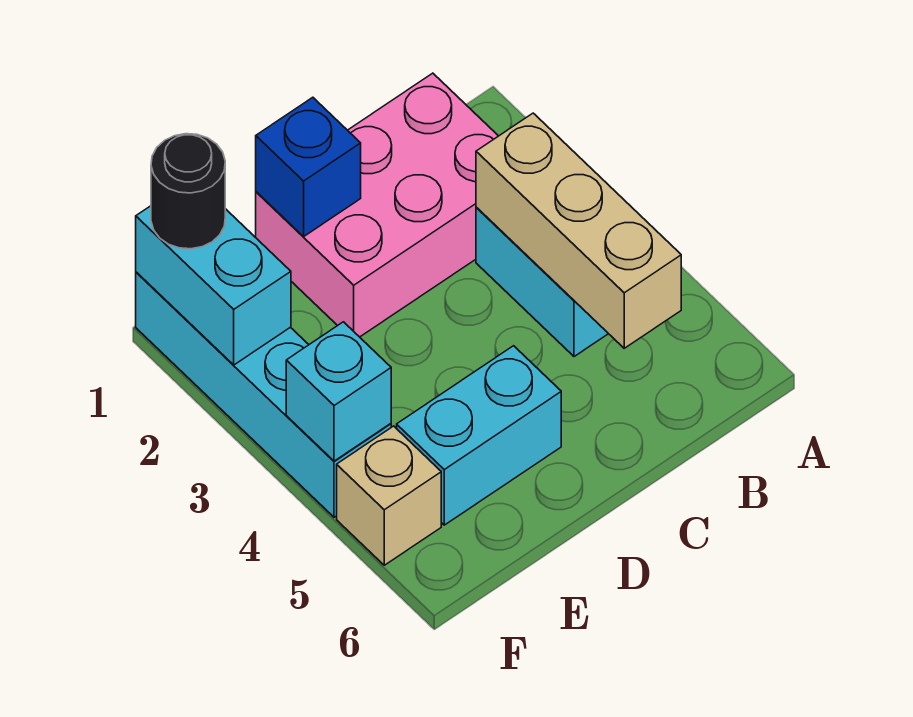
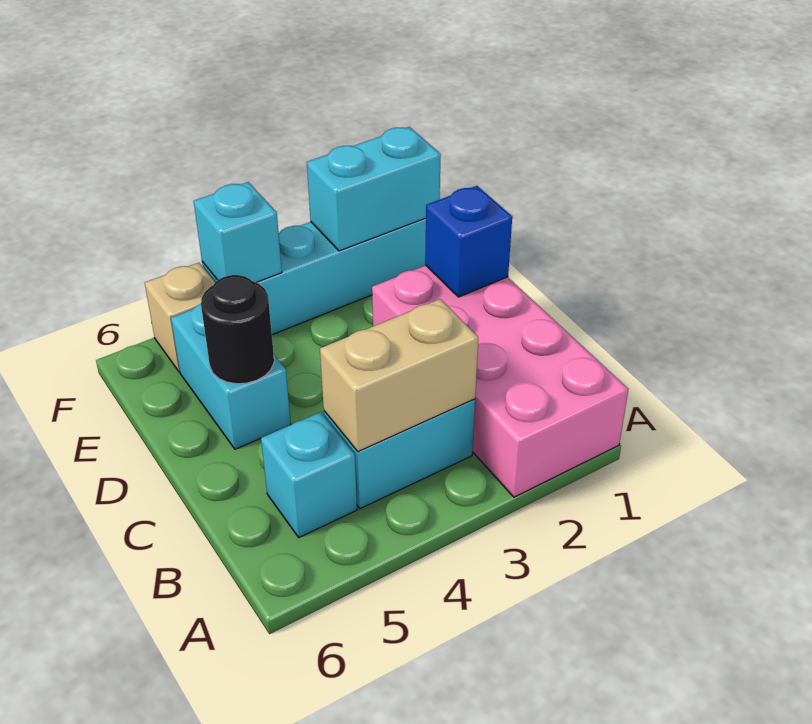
pink 2x3 brick [256,73,498,337] -> pink 2x4 brick [372,265,629,497]
tan 1x3 brick [476,113,681,348] -> tan 1x2 brick [320,299,478,452]
none -> cyan 1x1 brick [261,412,357,537]
black 1x1 round brick [151,134,225,249] -> black 1x1 round brick moved to [201,275,274,384]

